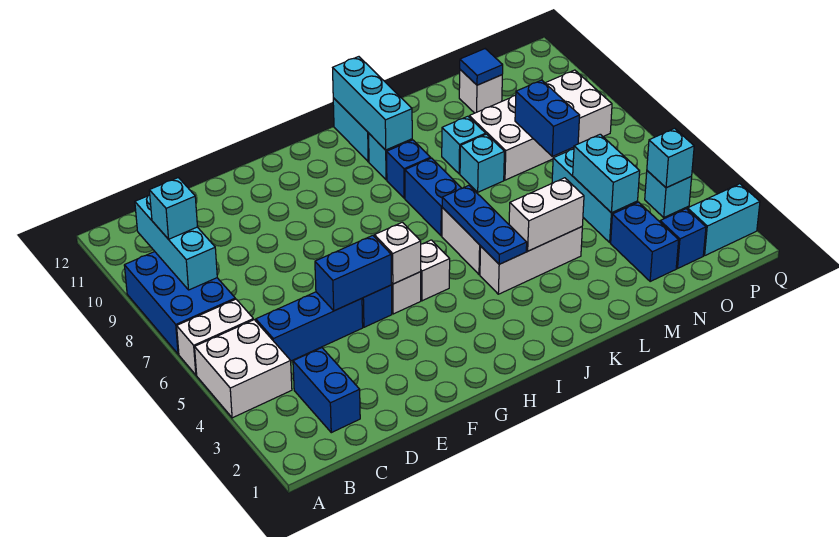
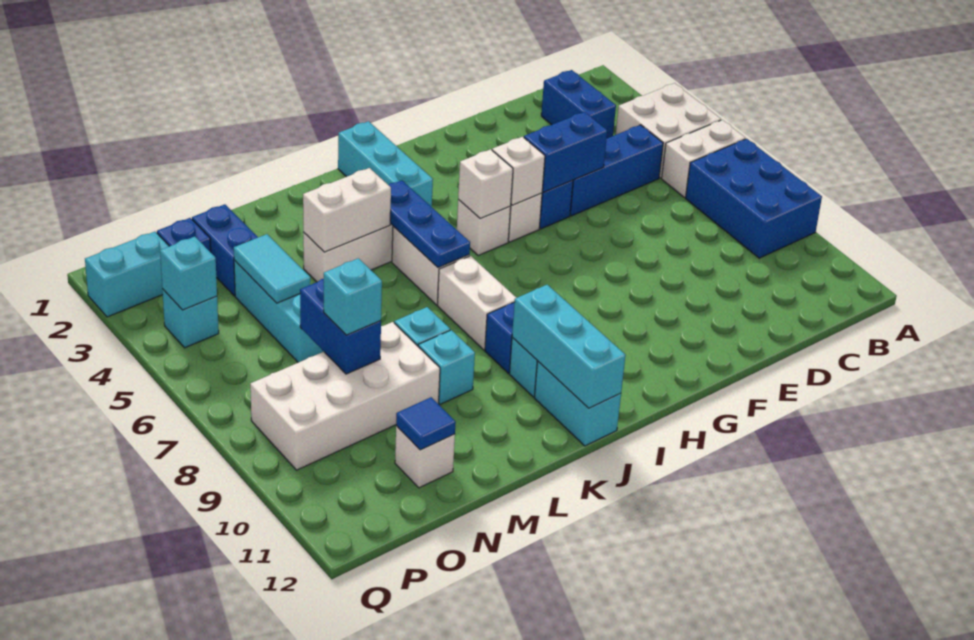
cyan 1x3 brick [135,195,217,290] -> cyan 1x3 brick moved to [338,121,433,207]
cyan 1x1 brick [149,178,197,239] -> cyan 1x1 brick moved to [324,258,382,335]
none -> white 1x1 brick [458,149,513,219]
blue 1x2 brick [405,158,462,236] -> white 1x2 brick [438,256,516,350]
cyan 1x2 brick [573,134,640,213] -> cyan 1x2 tile [234,234,310,303]

